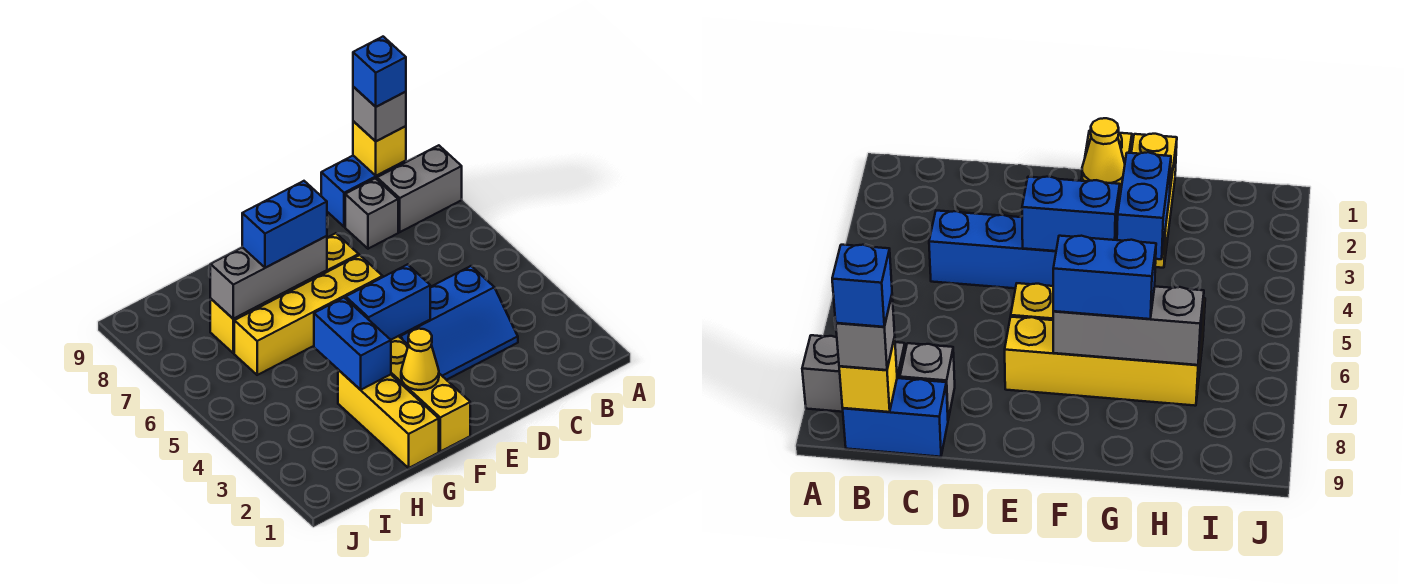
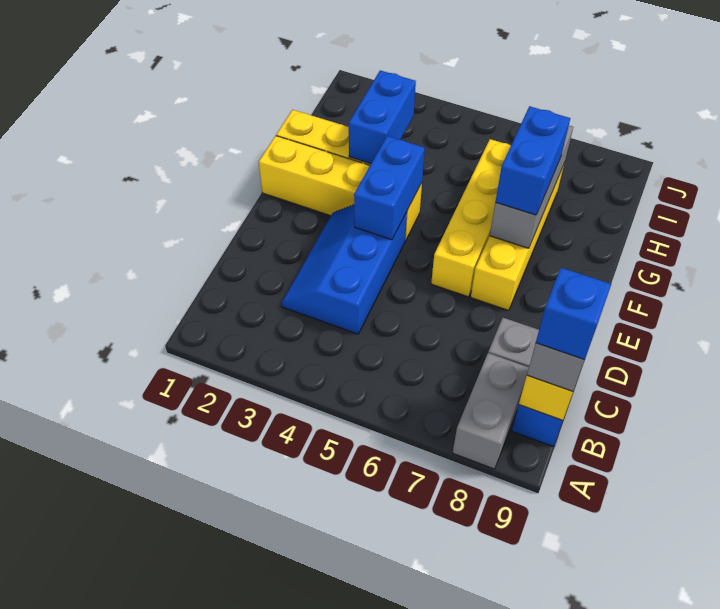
yellow 1x1 cone [401,329,439,390] -> none
blue 1x2 brick [314,298,391,390] -> blue 1x2 brick turned to [349,70,416,164]

